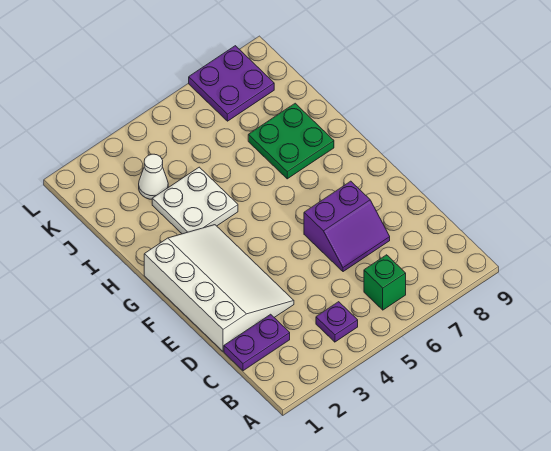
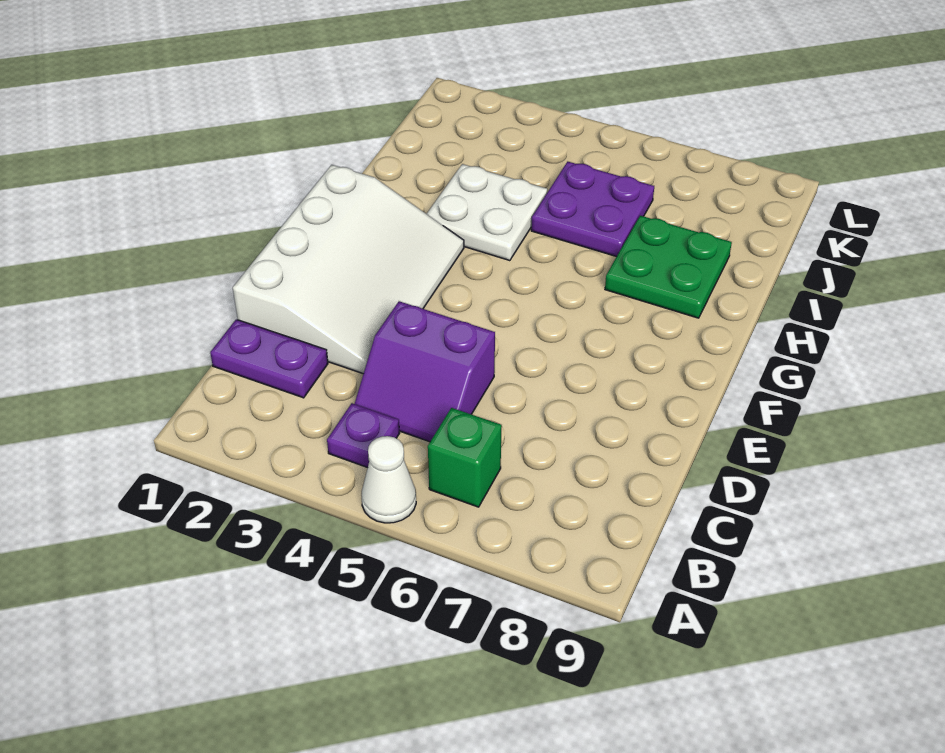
purple 2x2 slope [304,181,390,272] -> purple 2x2 slope moved to [355,301,495,442]
white 1x1 cone [139,154,168,199] -> white 1x1 cone moved to [362,436,416,523]
purple 2x2 plate [189,46,274,121] -> purple 2x2 plate moved to [531,162,654,257]

